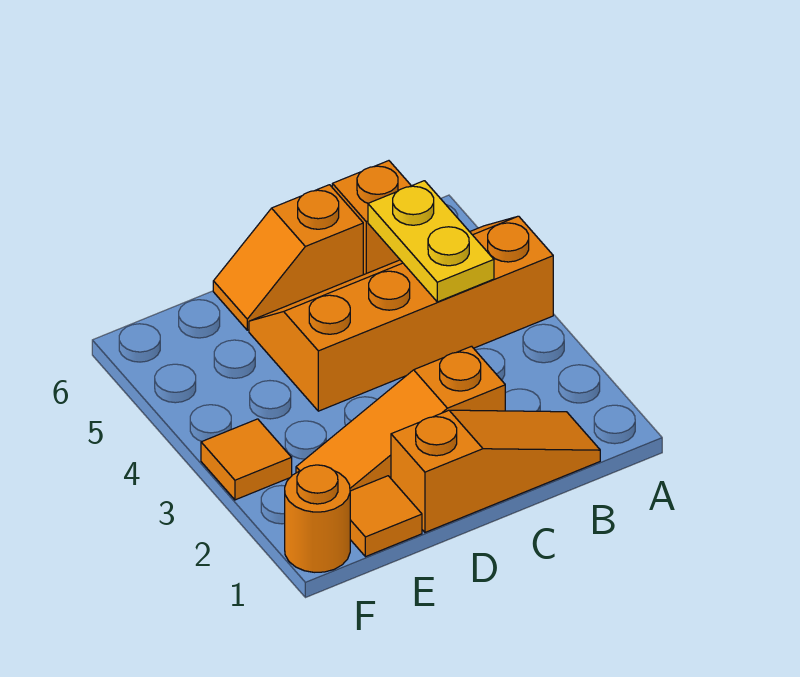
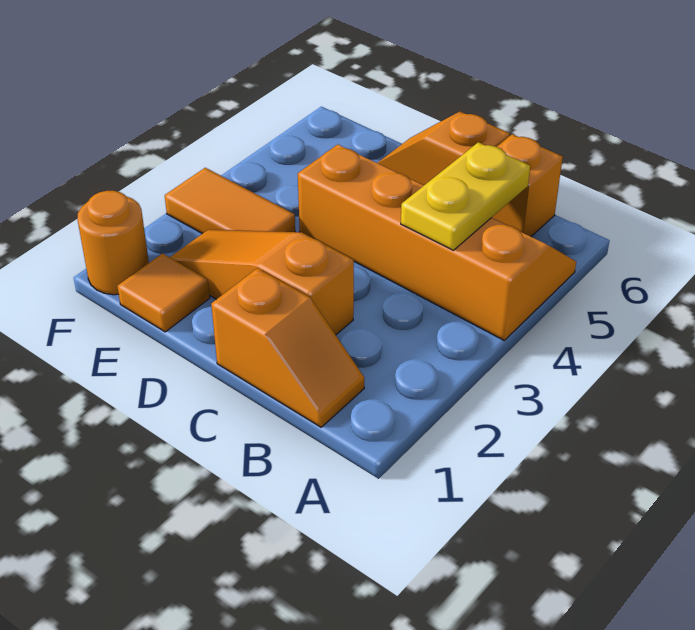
orange 1x3 slope [391,410,600,532] -> orange 1x2 slope [211,268,365,427]
orange 1x1 tile [201,419,292,500] -> orange 1x2 tile [165,168,295,234]

